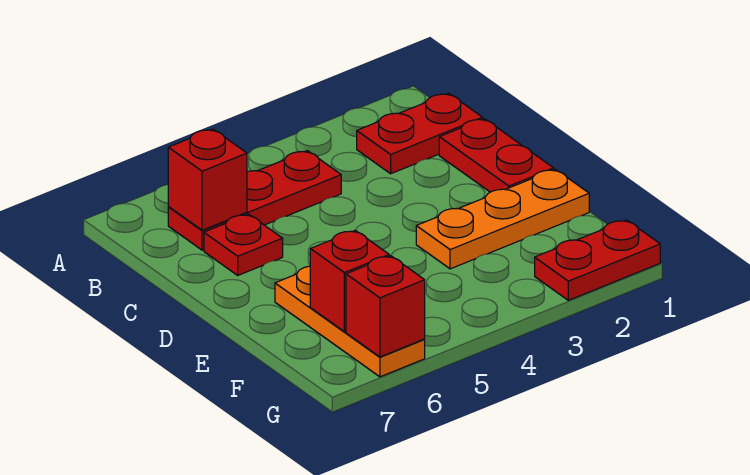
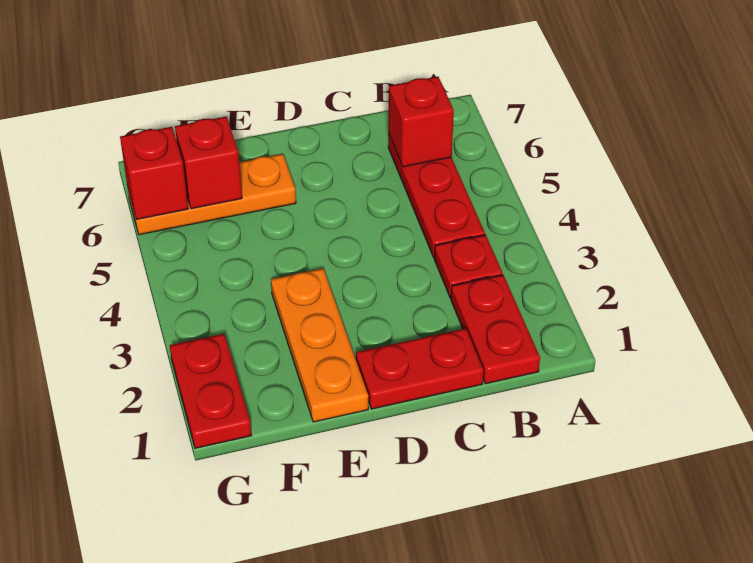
red 1x1 plate [204,214,283,275] -> red 1x1 plate moved to [434,235,503,298]

